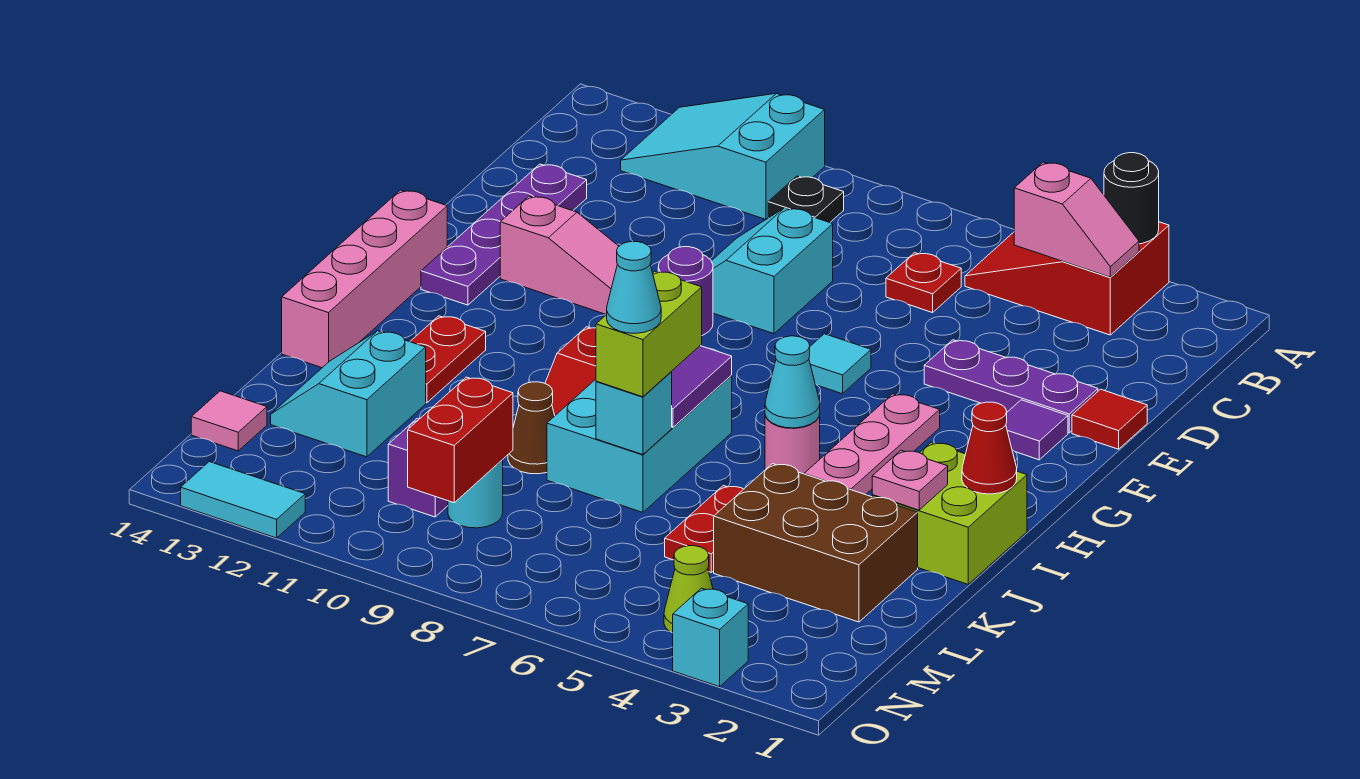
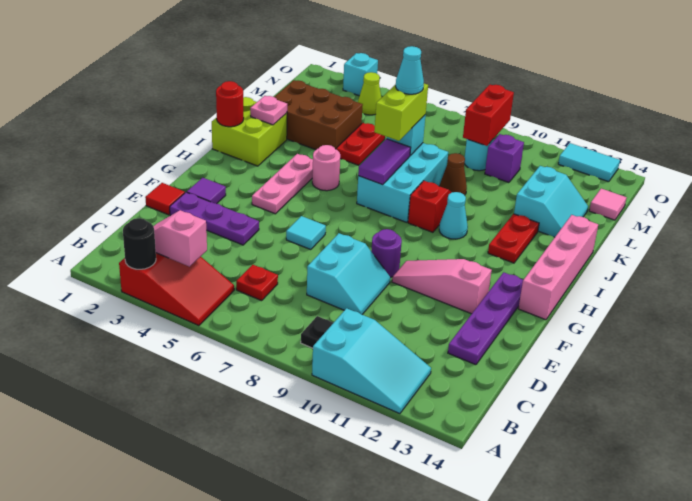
red 1x1 cone [962,402,1017,494] -> red 1x1 round brick [216,81,244,127]
cyan 1x1 cone [765,336,820,428] -> cyan 1x1 cone moved to [439,192,468,239]

